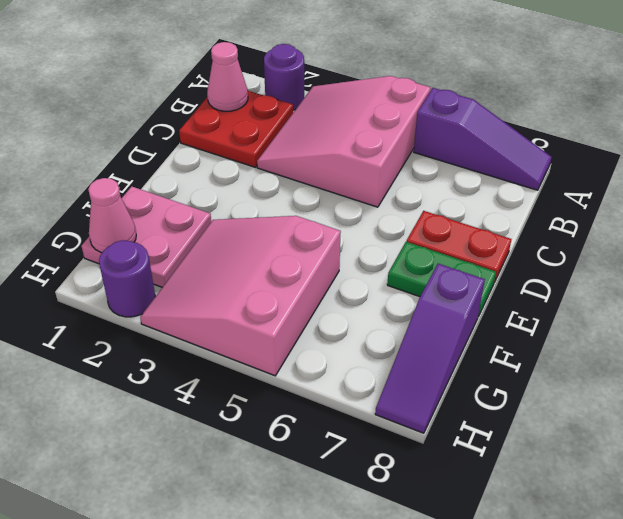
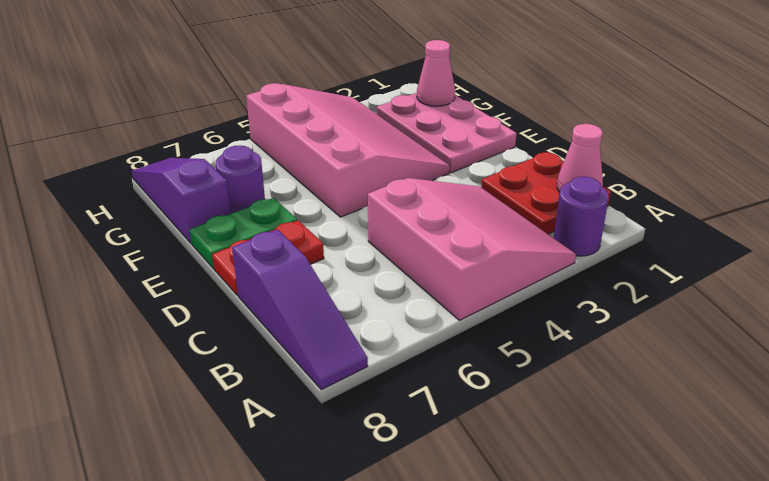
purple 1x3 slope [414,88,552,190] -> purple 1x3 slope turned to [232,229,368,390]
pink 2x2 plate [81,187,211,287] -> pink 2x3 plate [377,93,517,173]
pink 3x3 slope [140,216,341,376] -> pink 3x4 slope [246,83,450,217]
purple 1x1 round brick [99,240,155,317] -> purple 1x1 round brick moved to [215,145,265,214]

